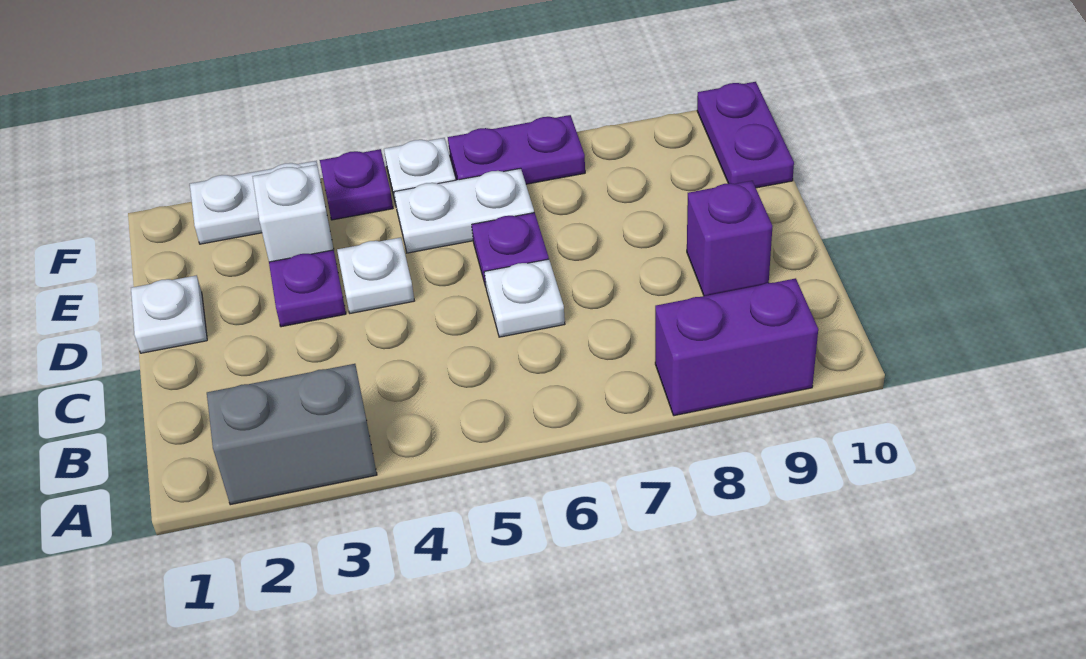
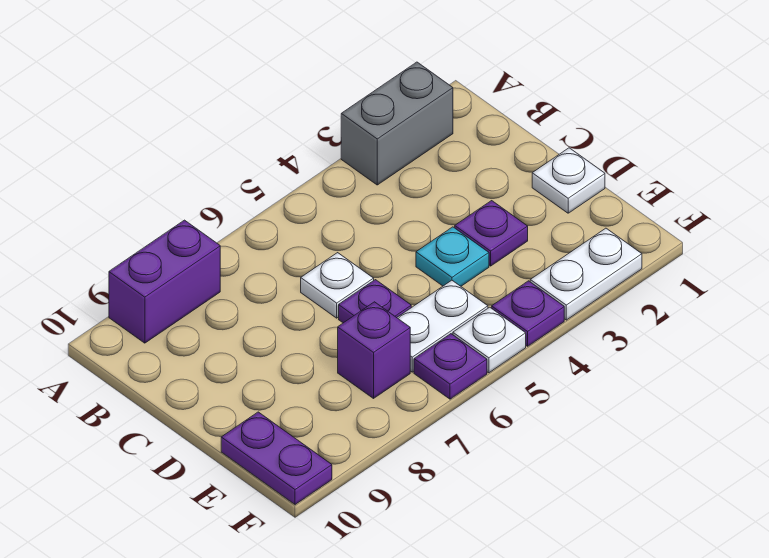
purple 1x1 brick [687,181,772,296] -> purple 1x1 brick moved to [338,302,410,398]
white 1x1 plate [337,237,414,313] -> cyan 1x1 plate [416,227,489,286]
white 1x1 brick [252,165,334,262] -> none
purple 1x2 plate [448,115,585,184] -> purple 1x1 plate [414,334,487,399]

